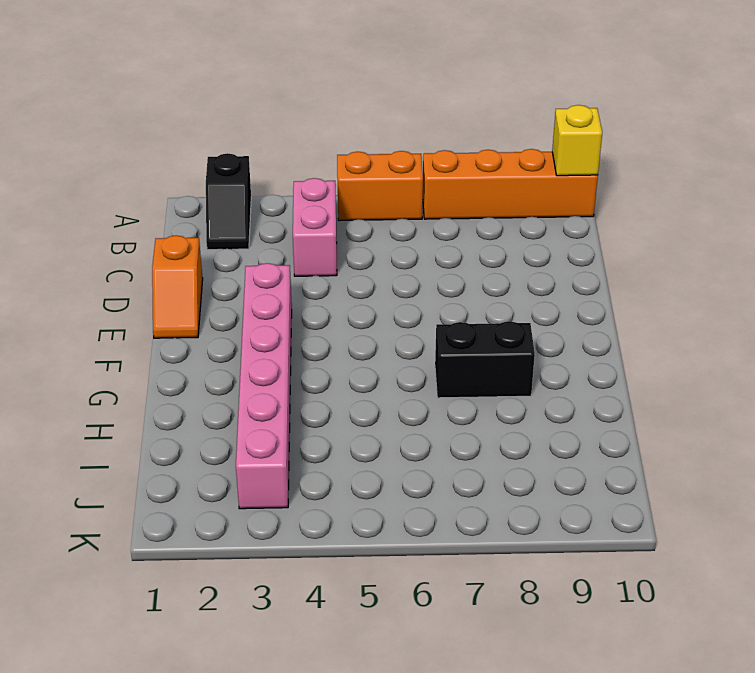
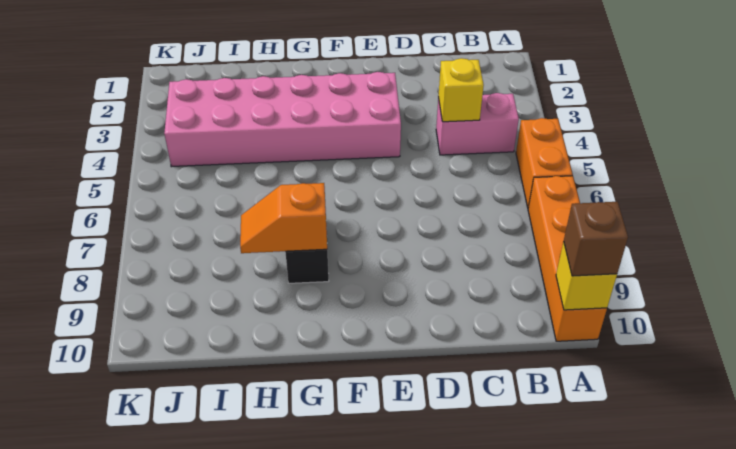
black 1x2 slope [206,153,251,250] -> none
none -> brown 1x1 brick [564,202,628,276]
none -> yellow 1x1 brick [438,58,484,122]
orange 1x2 slope [152,235,203,338] -> orange 1x2 slope moved to [240,183,327,253]
pink 1x6 brick [236,263,292,509] -> pink 2x6 brick [164,72,401,167]

